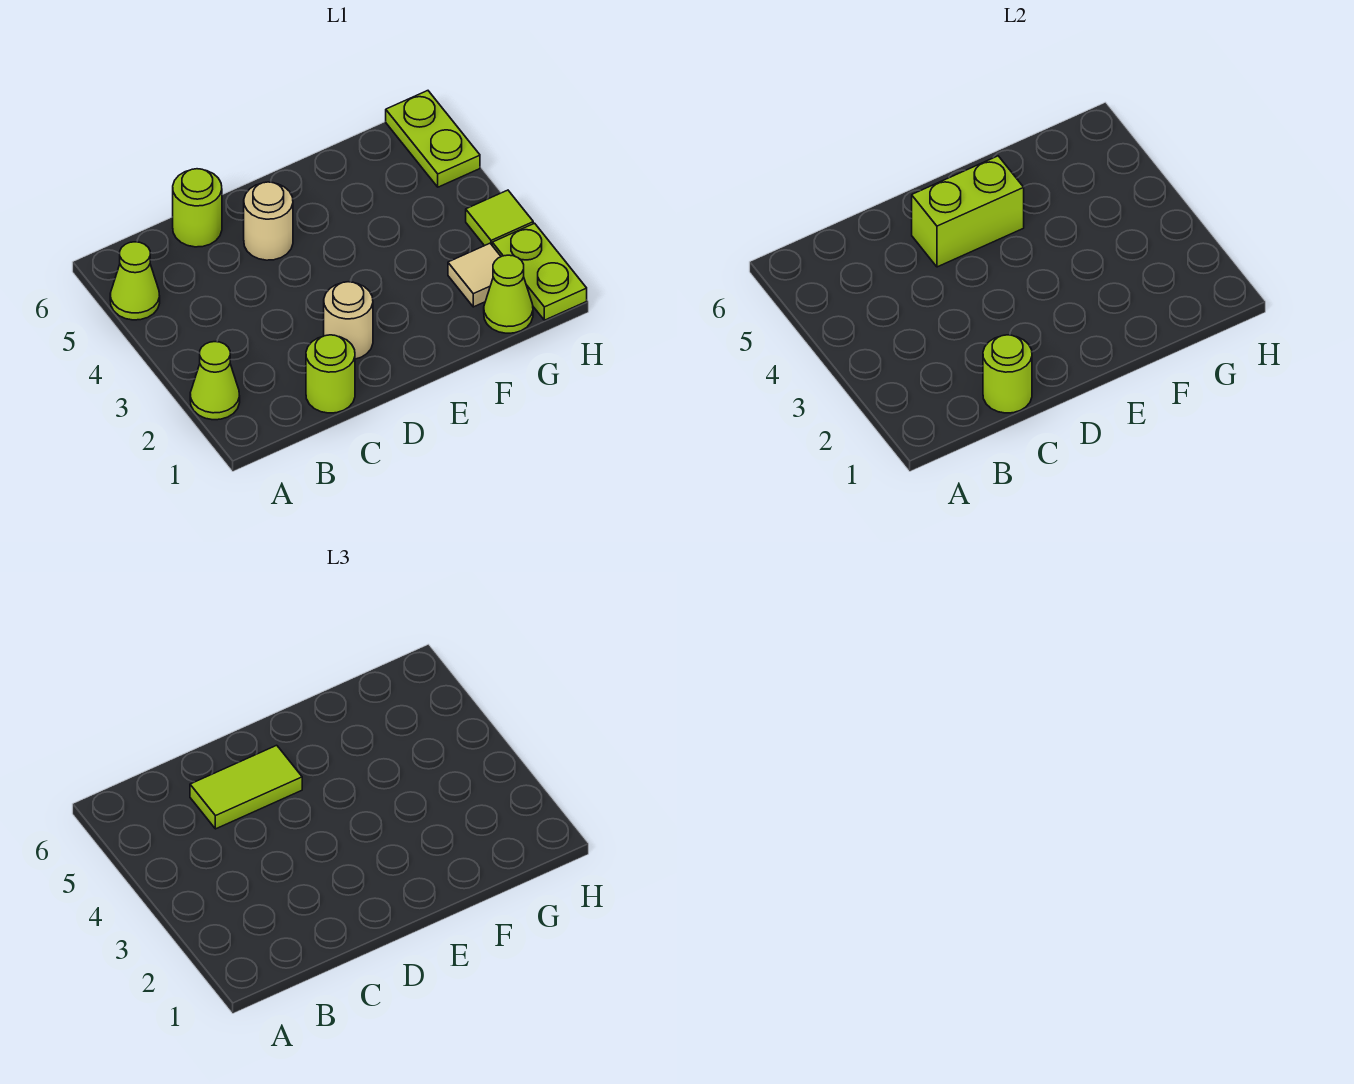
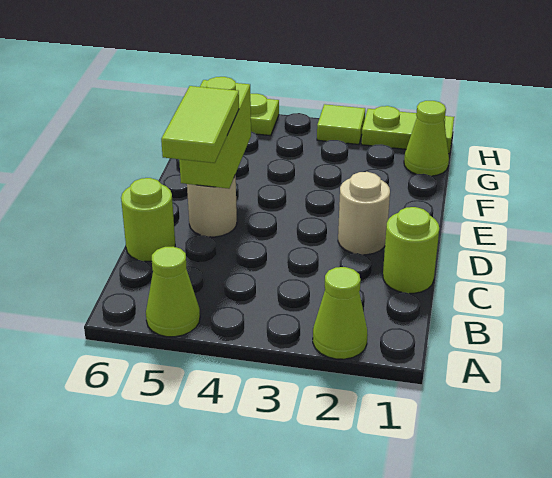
lime 1x1 round brick [983,335,1032,413] -> none
tan 1x1 tile [448,243,501,307] -> none

